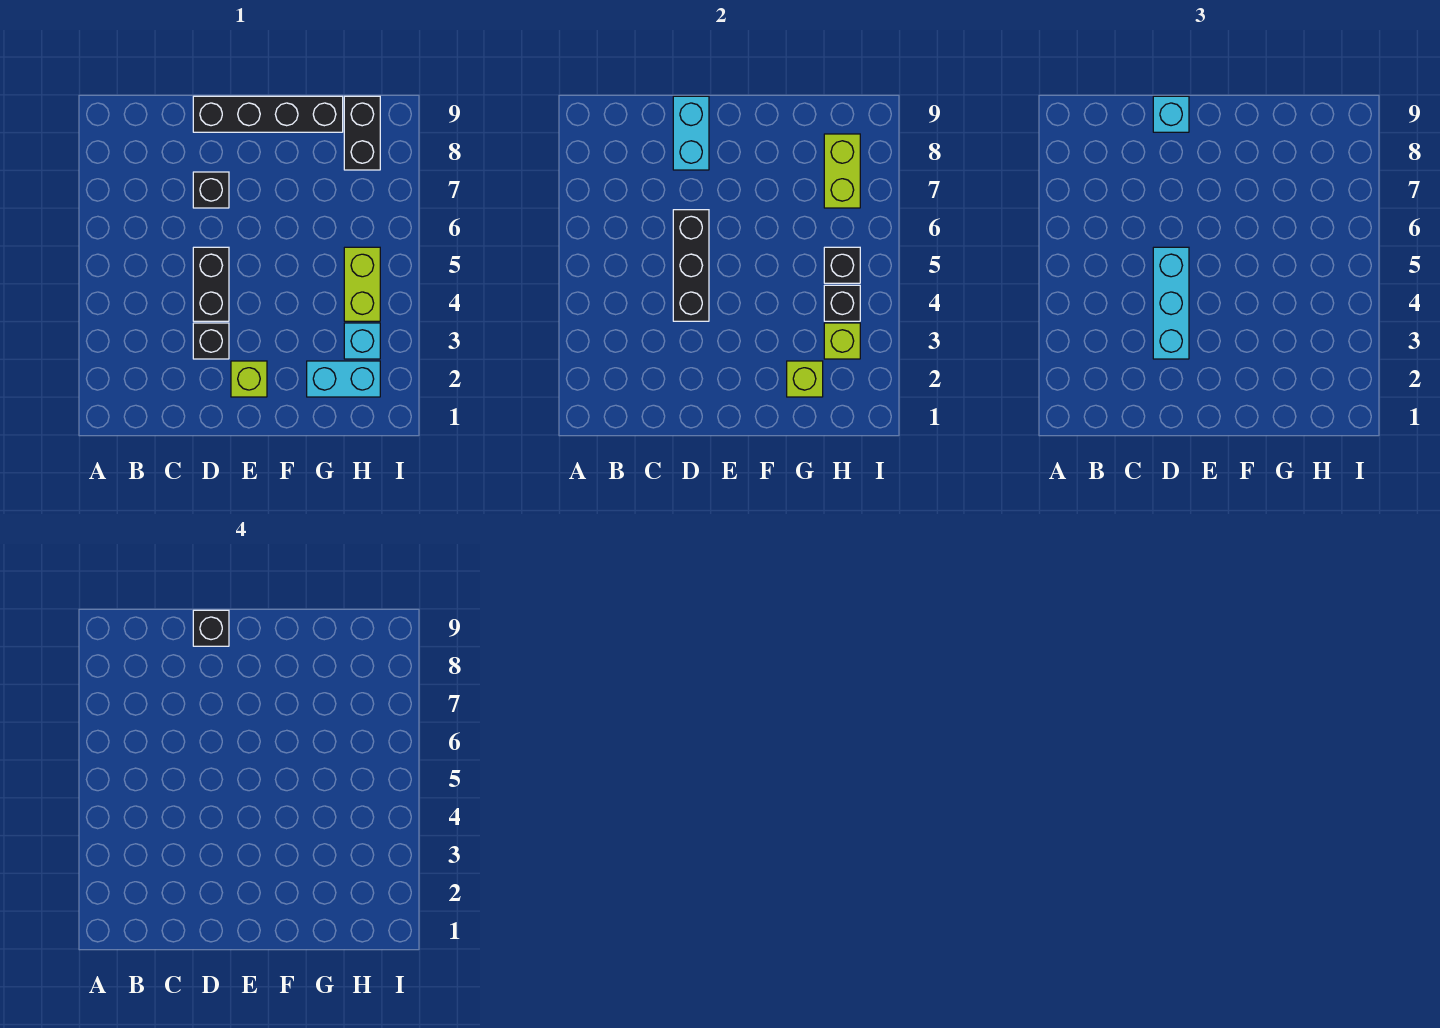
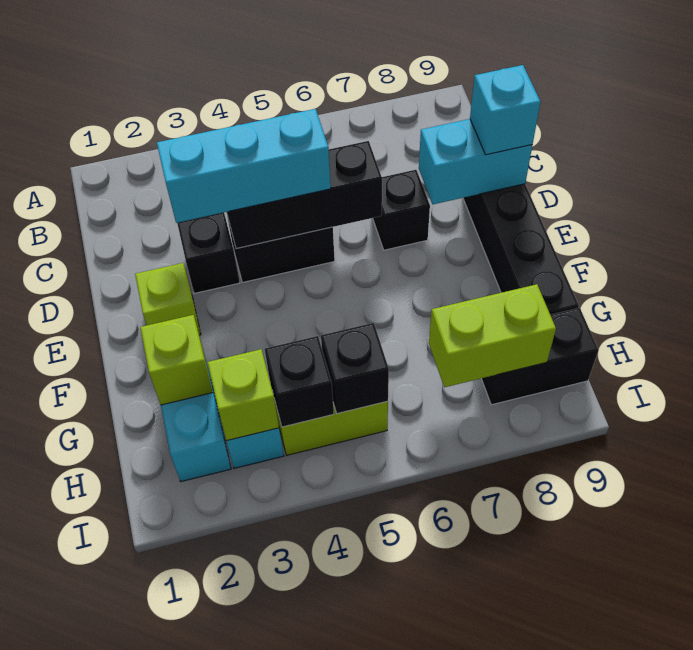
black 1x1 brick [193,610,229,646] -> none

